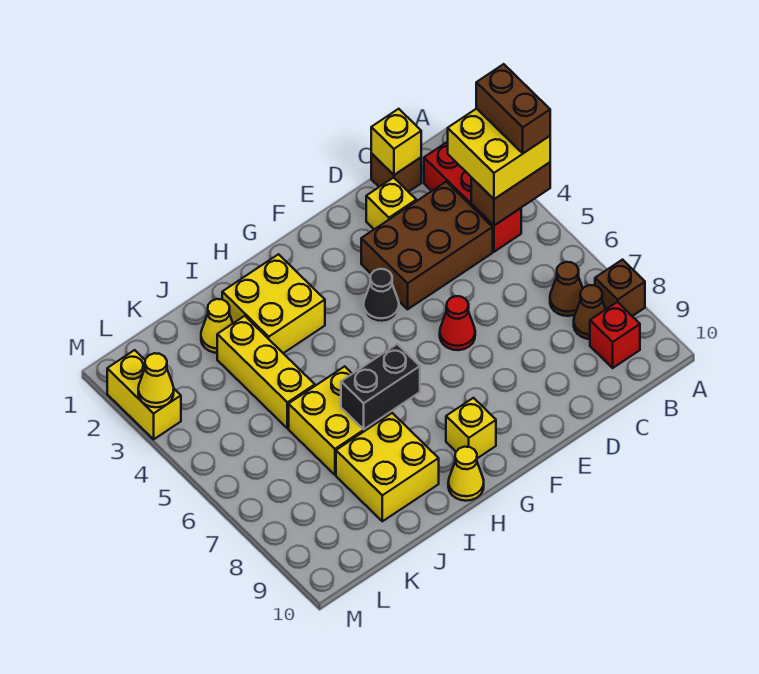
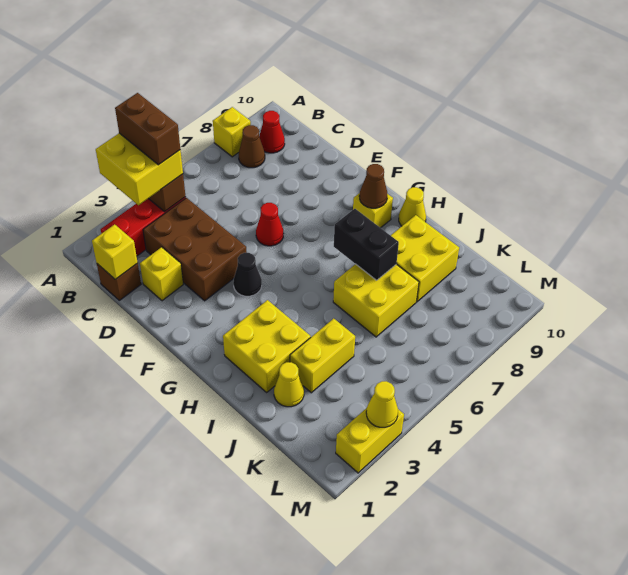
brown 1x2 brick [476,64,550,153] -> brown 1x2 brick turned to [115,93,180,165]
brown 1x1 brick [595,260,645,316] -> yellow 1x1 brick [213,107,251,157]
brown 1x1 cone [550,262,583,316] -> brown 1x1 cone moved to [359,164,387,208]
red 1x1 brick [590,302,640,368] -> red 1x1 cone [259,111,285,153]
yellow 1x3 brick [217,316,315,428] -> yellow 1x2 brick [290,319,355,393]

